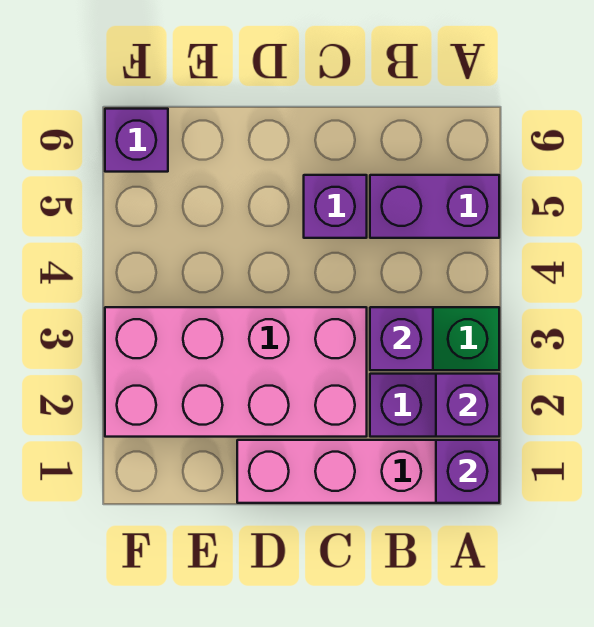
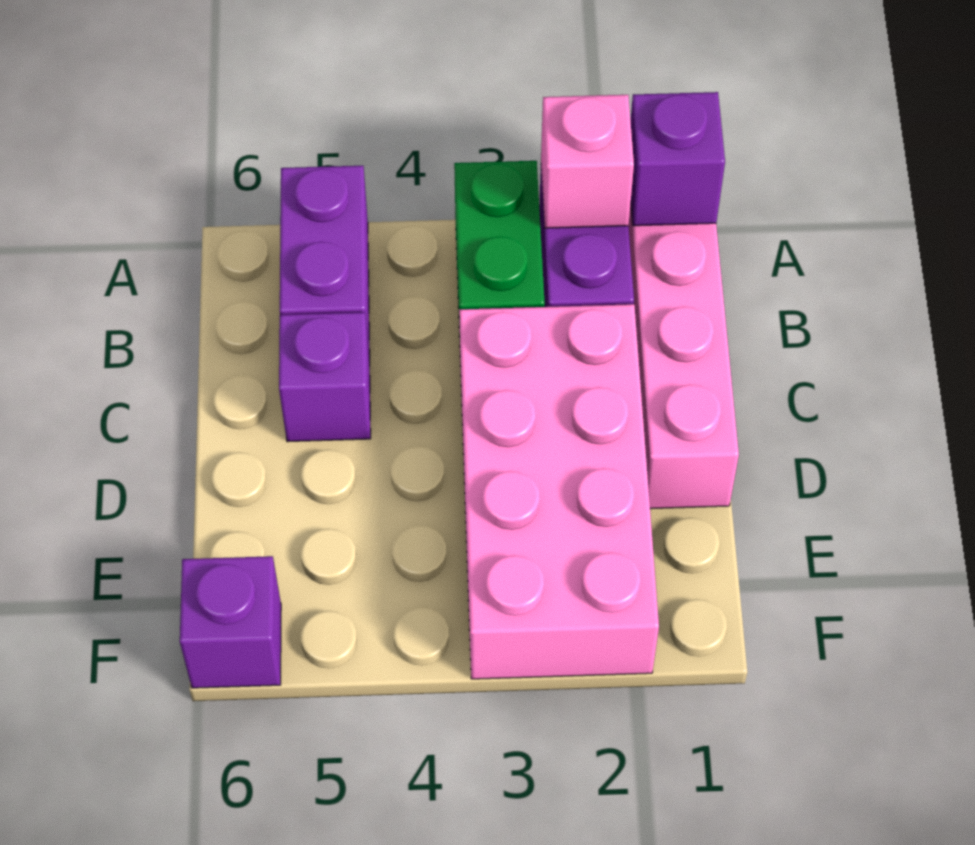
purple 1x1 brick [436,374,499,437] -> pink 1x1 brick [541,95,634,228]
purple 1x1 brick [370,307,433,370] -> none

